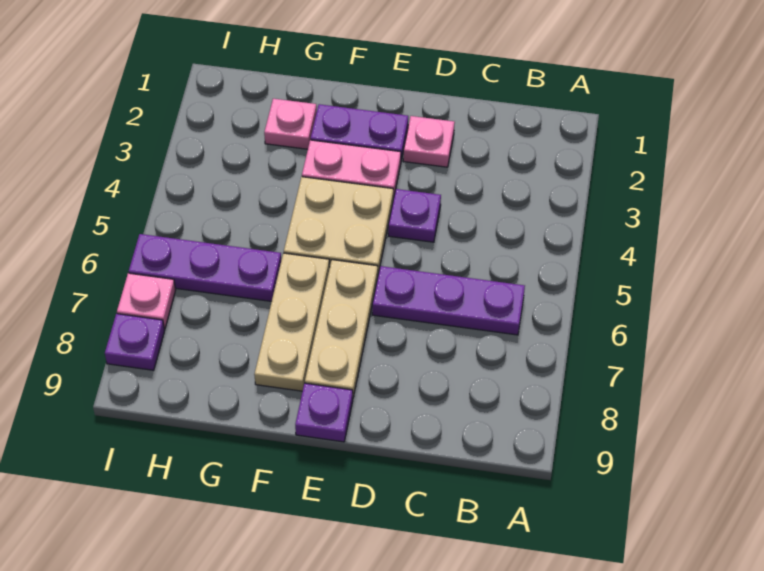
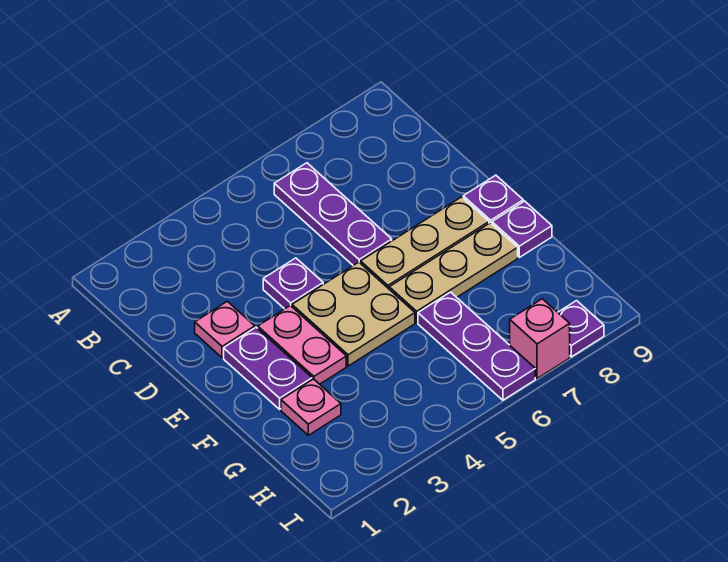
none -> purple 1x1 plate [492,201,552,257]
pink 1x1 plate [117,273,176,329] -> pink 1x1 brick [510,299,570,379]

